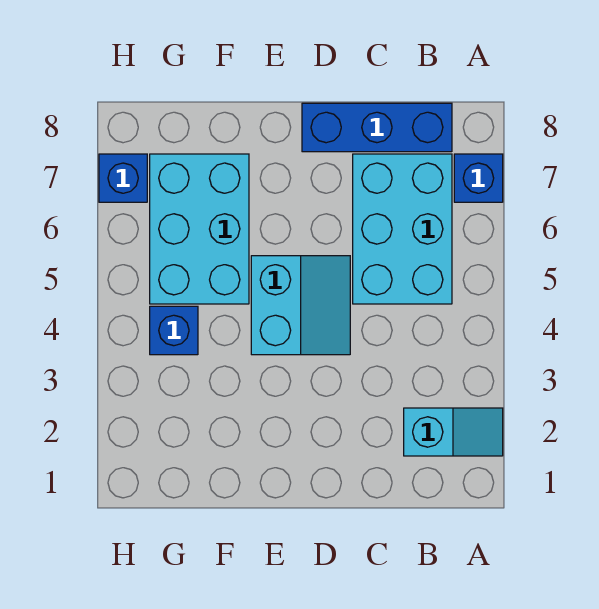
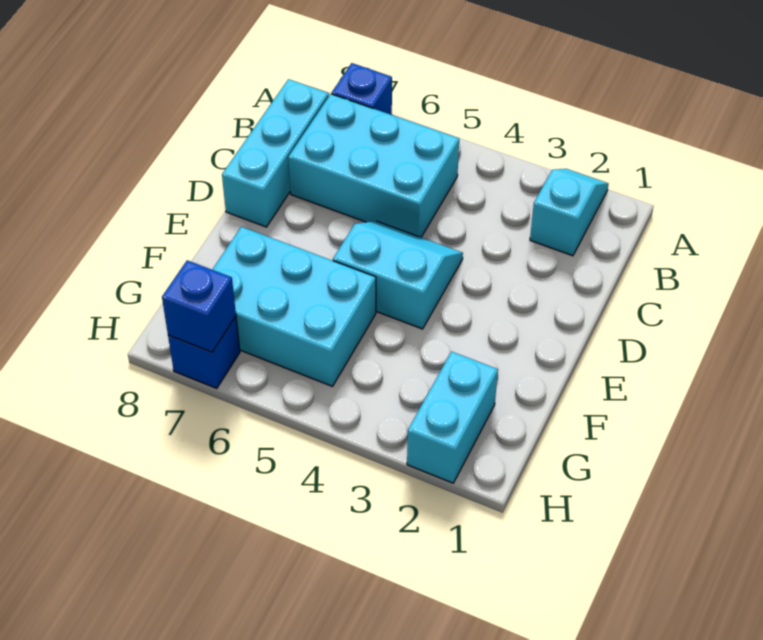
blue 1x3 brick [302,103,452,152] -> cyan 1x3 brick [222,79,329,227]
none -> cyan 1x2 brick [407,351,498,483]
blue 1x1 brick [150,306,198,355] -> blue 1x1 brick moved to [162,260,236,352]

